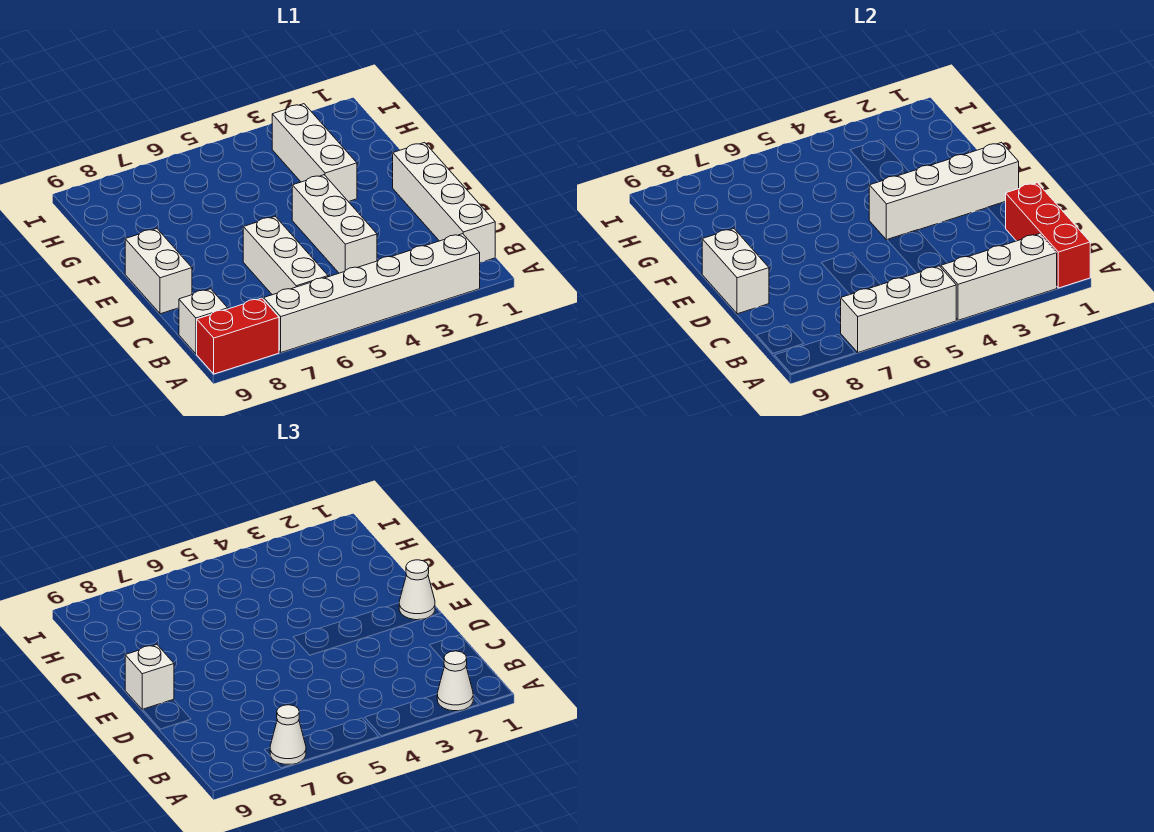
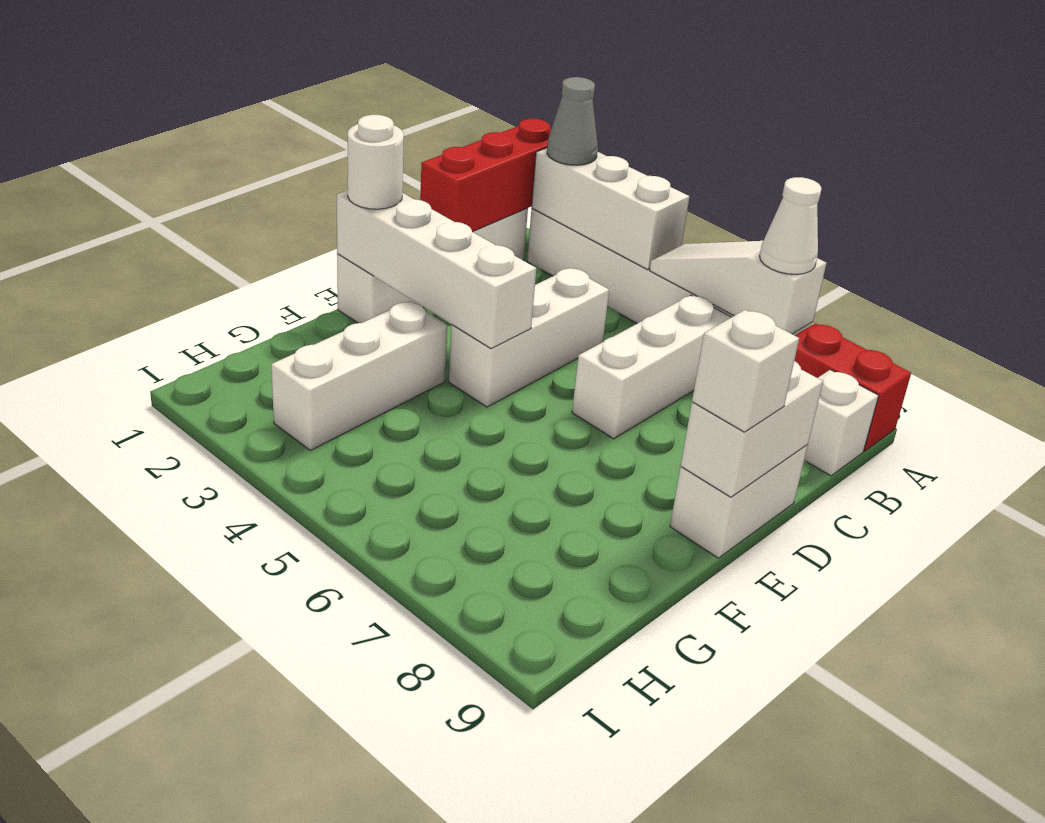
white 1x1 cone [437,651,473,711] -> grey 1x1 cone [547,77,598,165]
white 1x3 brick [841,266,956,352] -> white 1x3 slope [650,241,826,334]
white 1x1 cone [399,560,435,620] -> white 1x1 round brick [348,115,404,209]

